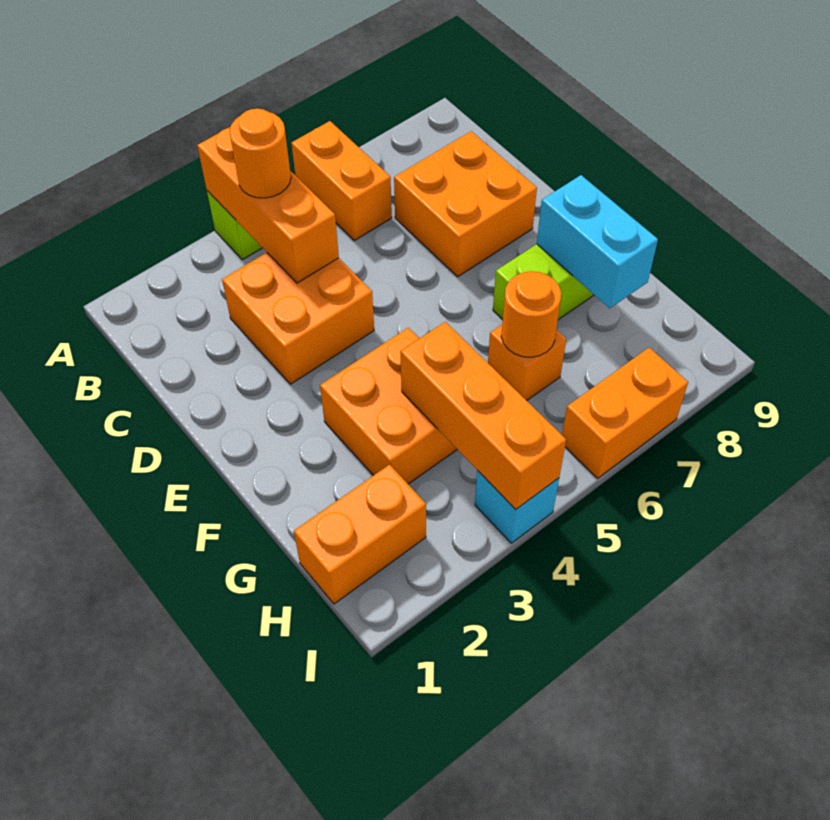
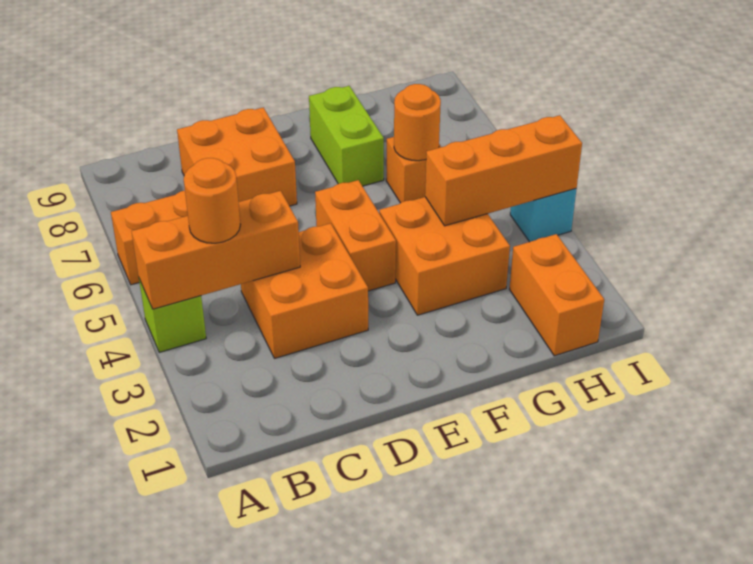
cyan 1x2 brick [537,175,658,308] -> none
orange 1x2 brick [562,348,688,478] -> orange 1x2 brick moved to [315,180,396,291]

